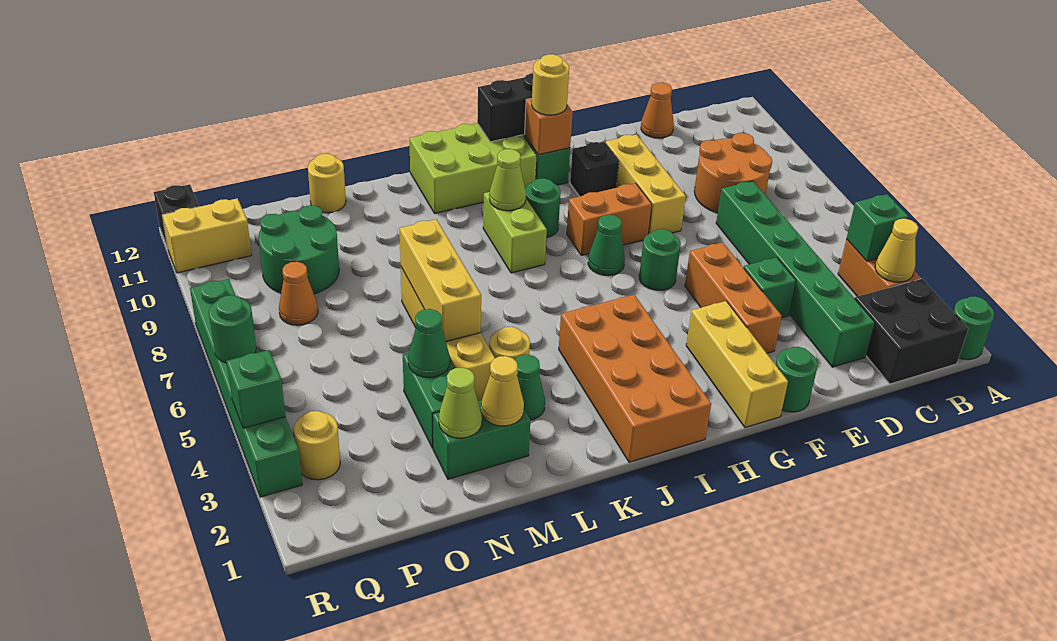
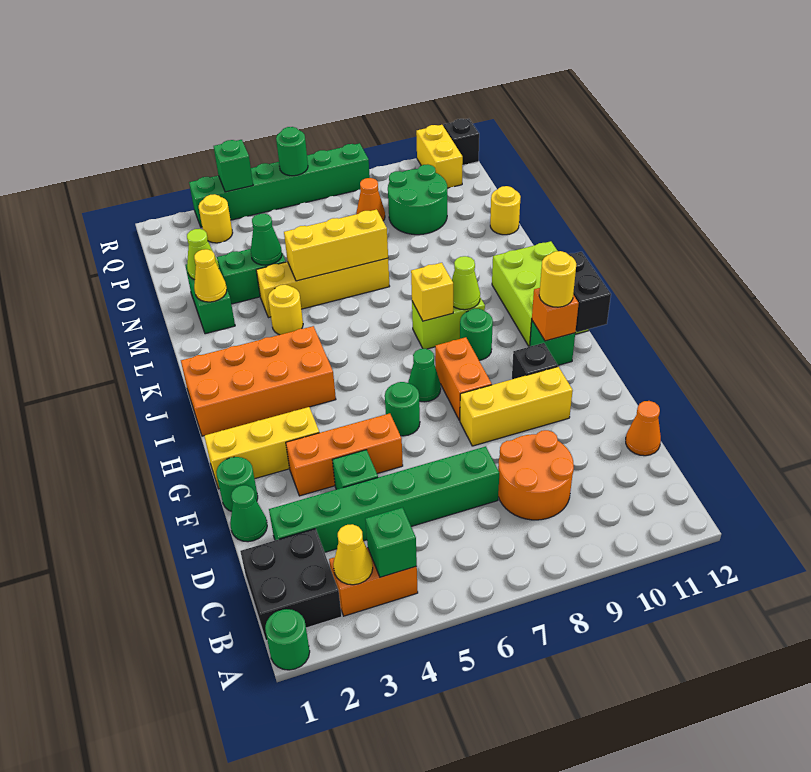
none -> yellow 1x1 brick [411,263,453,321]
green 1x1 cone [515,355,545,420] -> green 1x1 cone moved to [230,485,267,542]

